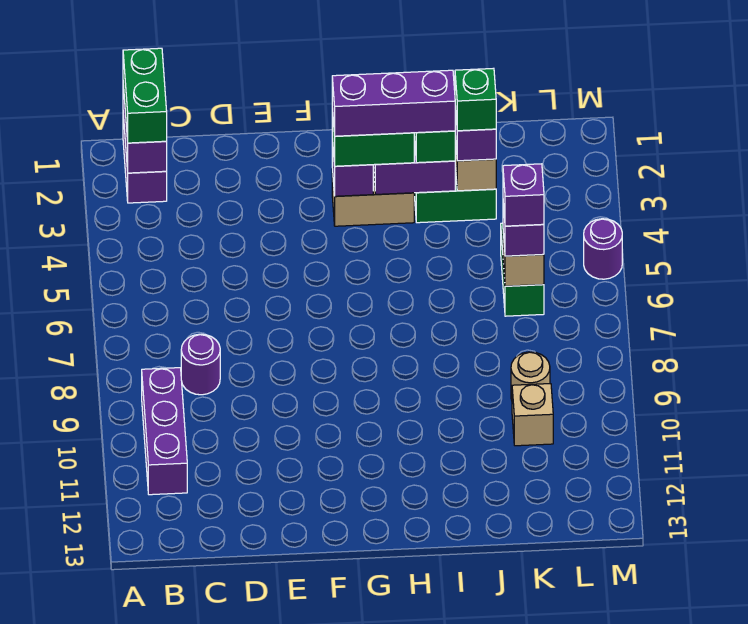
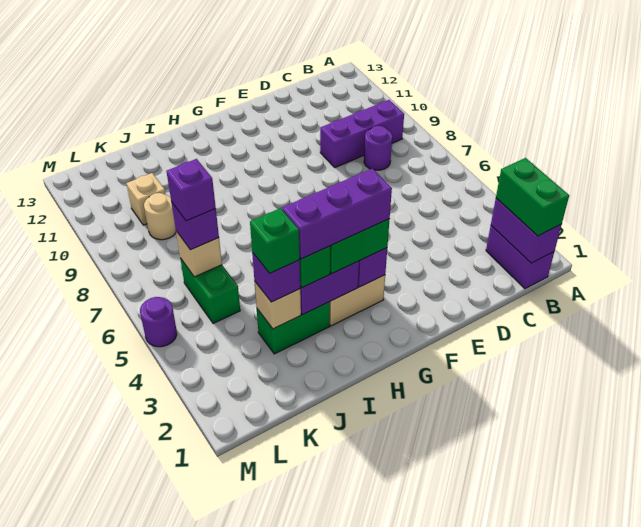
purple 1x3 brick [142,368,187,495] -> purple 1x3 brick turned to [320,100,404,168]

